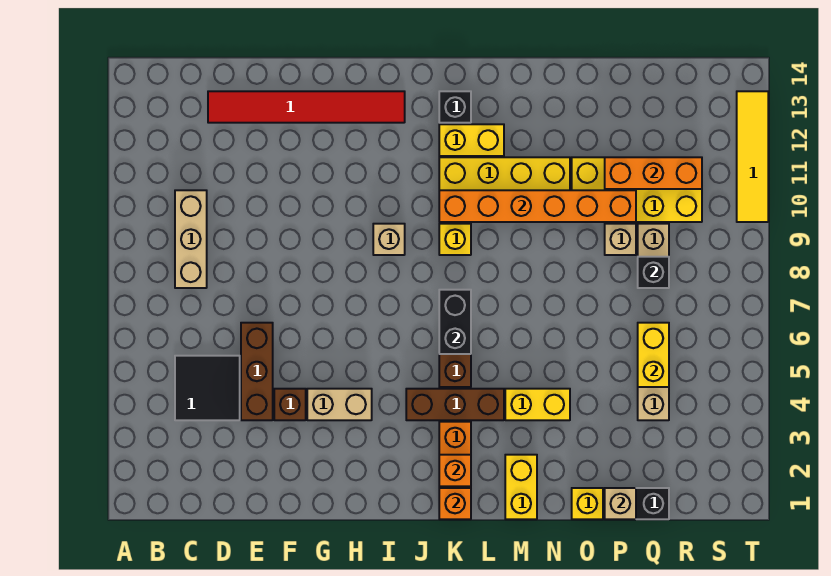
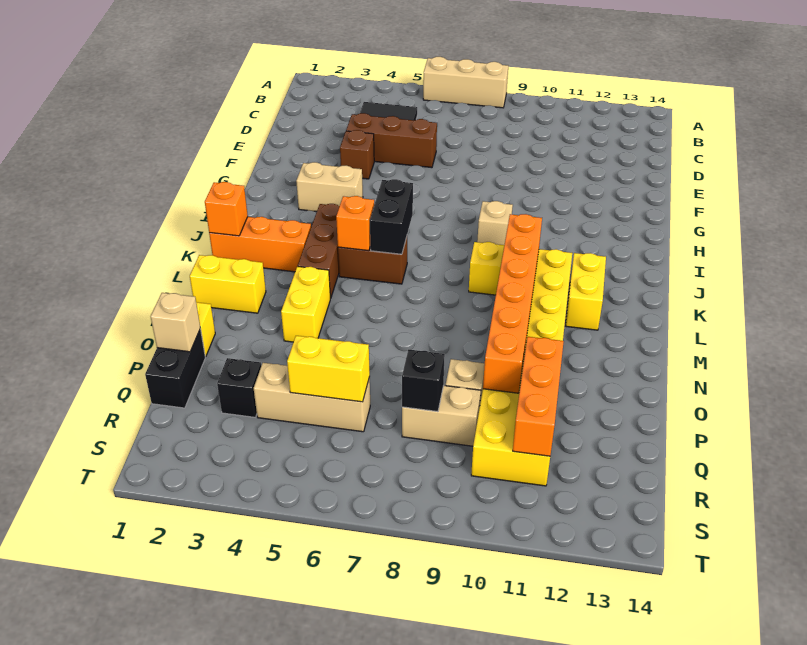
tan 1x3 brick [175,190,207,288] -> tan 1x3 brick moved to [423,57,508,108]
red 1x6 tile [208,91,405,123] -> none
tan 1x2 brick [307,389,372,420] -> tan 1x2 brick turned to [296,162,363,212]
orange 1x1 brick [439,455,471,486] -> orange 1x1 brick moved to [336,196,374,251]
black 1x2 brick [439,290,471,354] -> black 1x2 brick turned to [370,179,413,254]
black 1x1 brick [439,91,471,123] -> black 1x1 brick moved to [217,358,261,417]
yellow 1x4 tile [737,91,768,222] -> none

